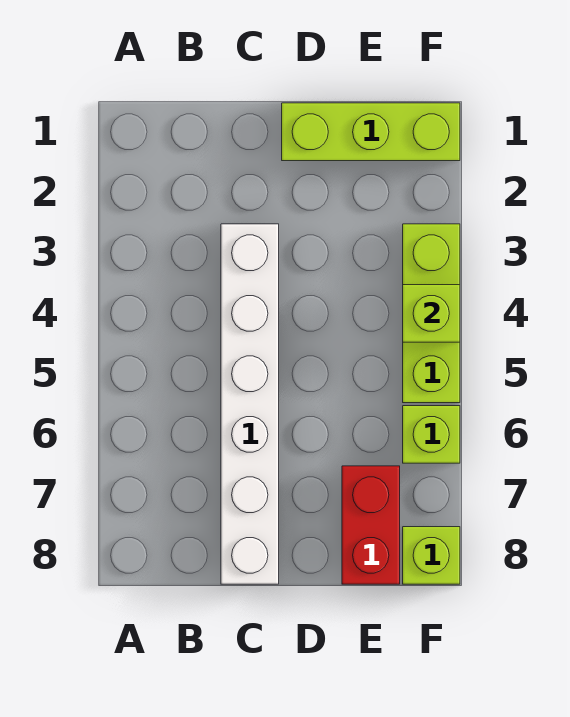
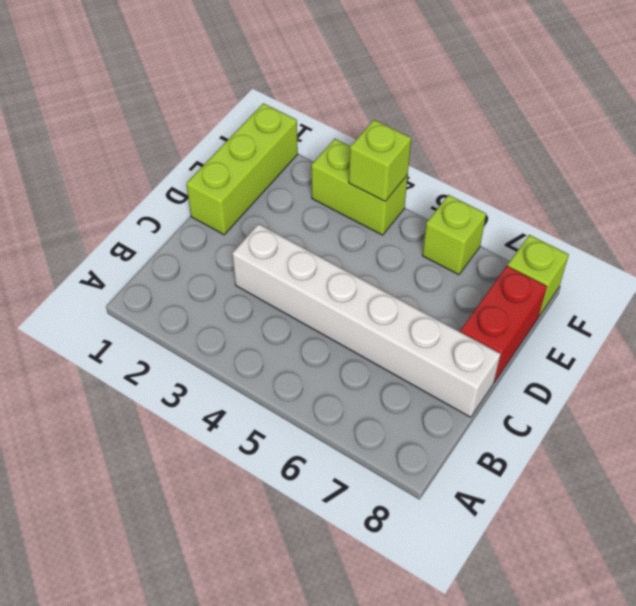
red 1x2 brick [342,466,400,584] -> red 1x2 brick turned to [460,266,547,382]
lime 1x3 brick [403,224,460,403] -> lime 1x2 brick [311,139,408,235]

